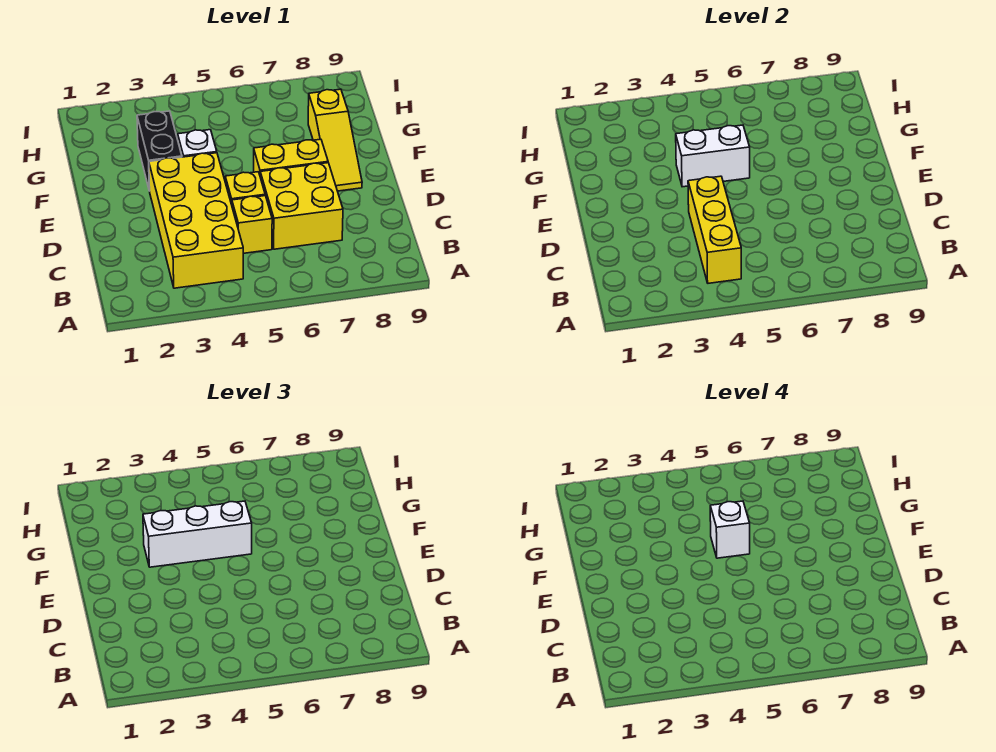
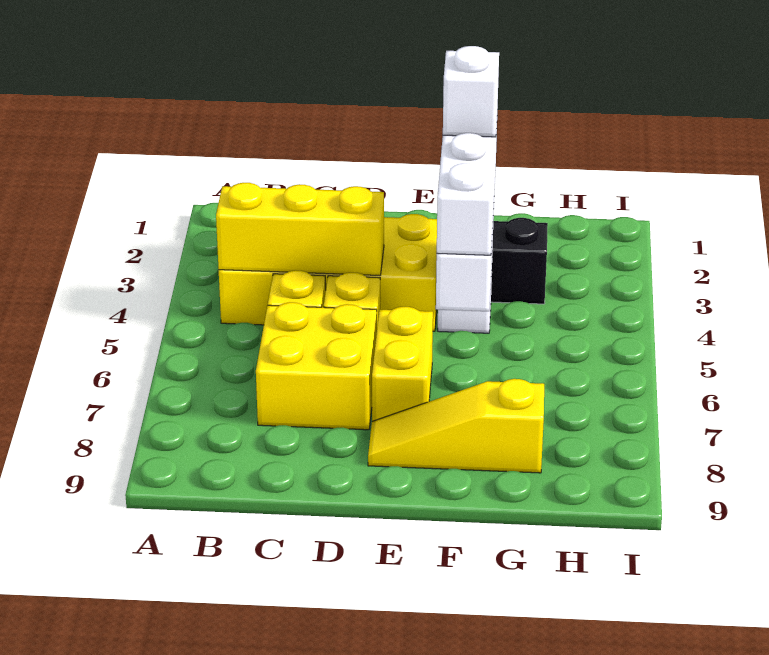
white 1x1 brick [710,501,750,558] -> white 1x1 brick moved to [443,46,499,137]

